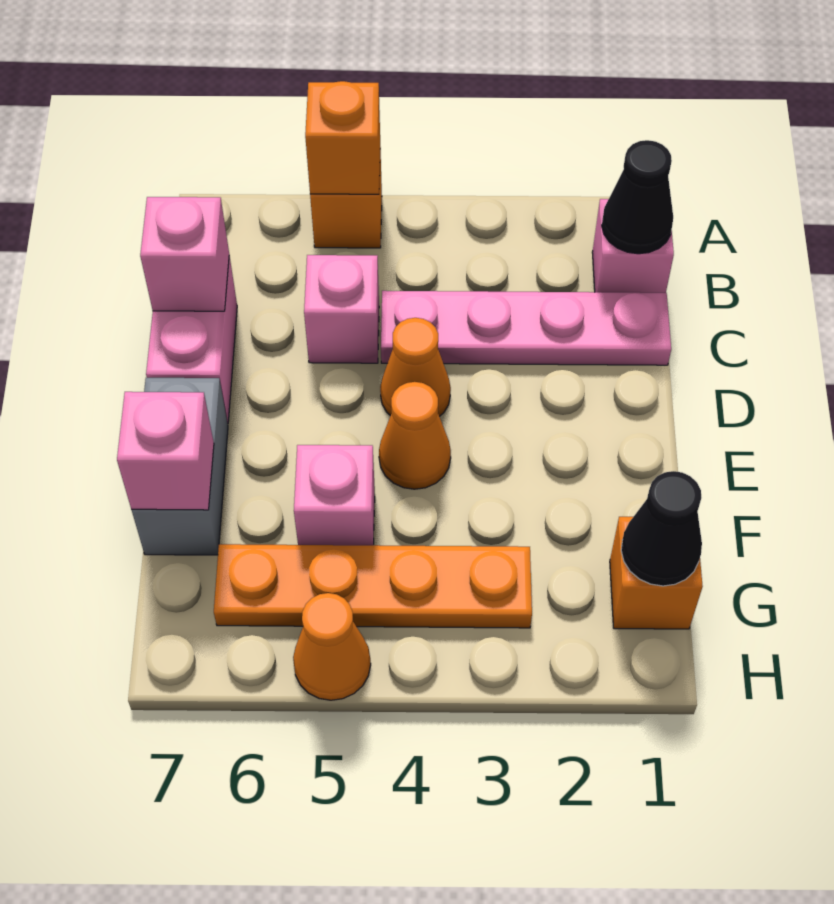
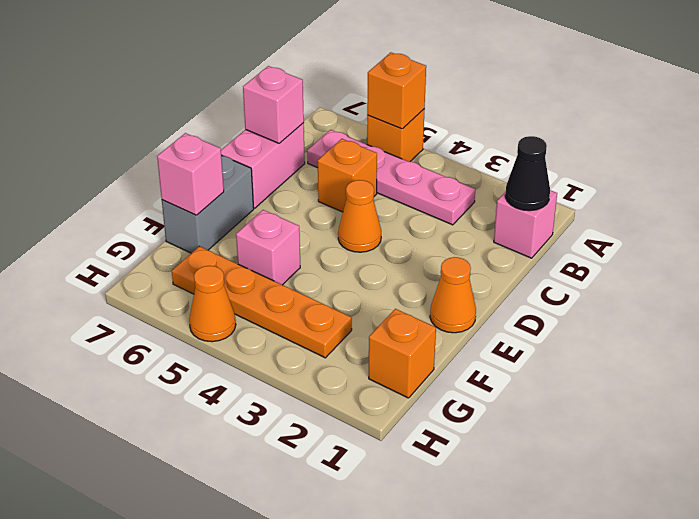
pink 1x4 plate [381,291,671,365] -> pink 1x4 plate moved to [307,130,475,225]
pink 1x1 brick [304,255,379,363] -> orange 1x1 brick [318,139,377,212]
orange 1x1 cone [379,382,451,489] -> orange 1x1 cone moved to [430,257,476,333]
black 1x1 cone [621,471,702,586] -> none

